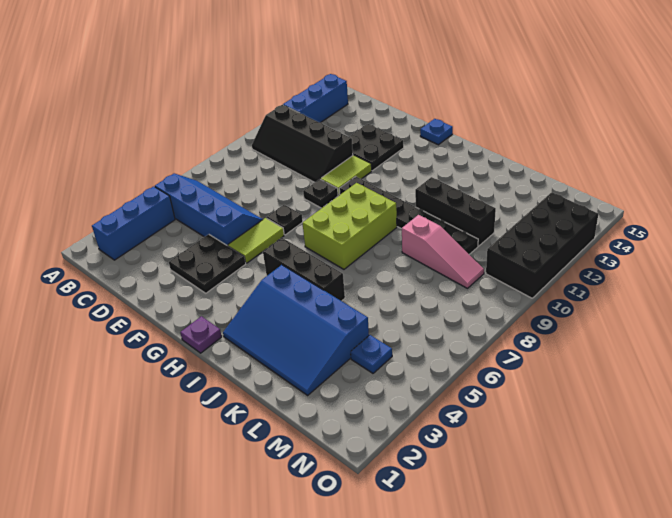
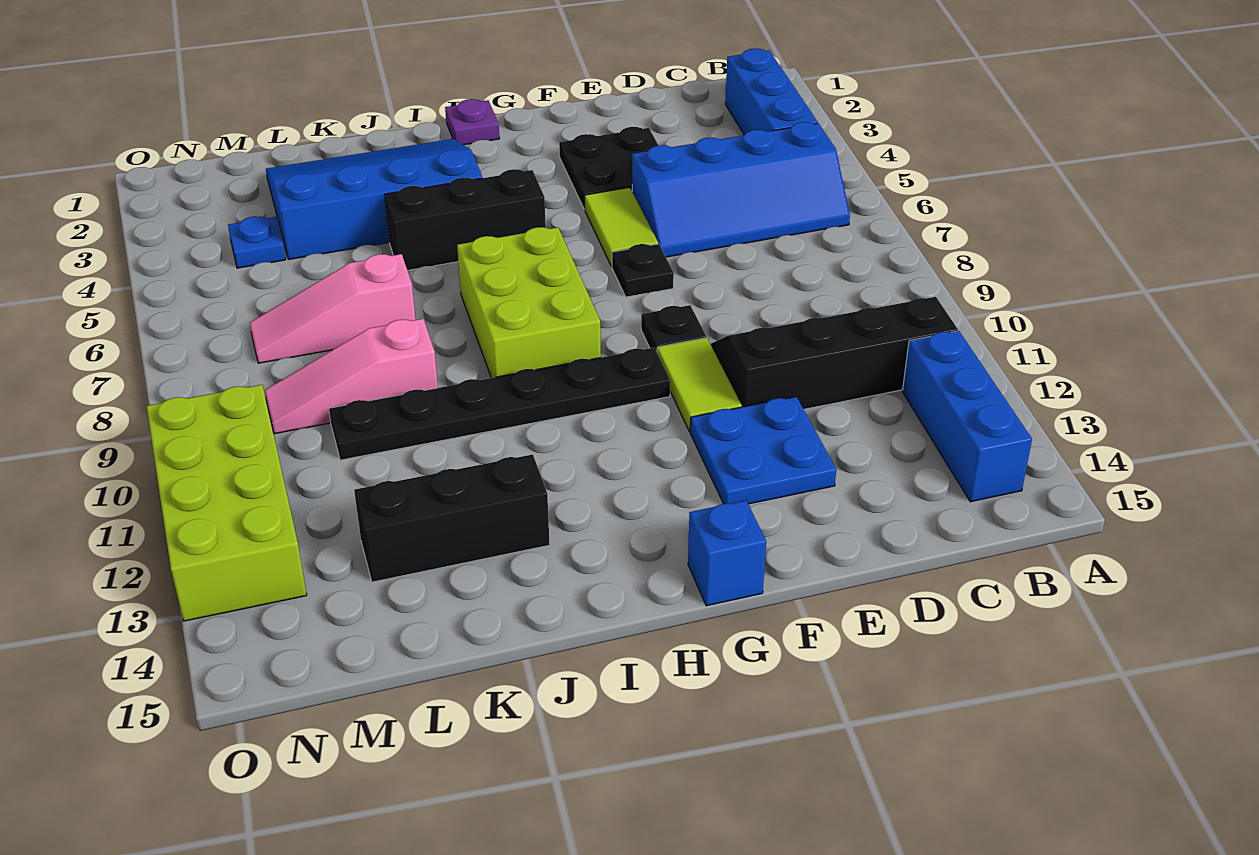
black 2x2 plate [349,124,404,171] -> blue 2x2 plate [690,397,836,504]
blue 1x1 plate [420,119,453,145] -> blue 1x1 brick [688,500,766,606]
black 1x3 brick [415,177,496,246] -> black 1x3 brick moved to [354,454,550,582]
none -> pink 1x3 slope [250,254,415,363]
black 2x4 brick [486,192,598,298] -> lime 2x4 brick [147,385,307,621]

